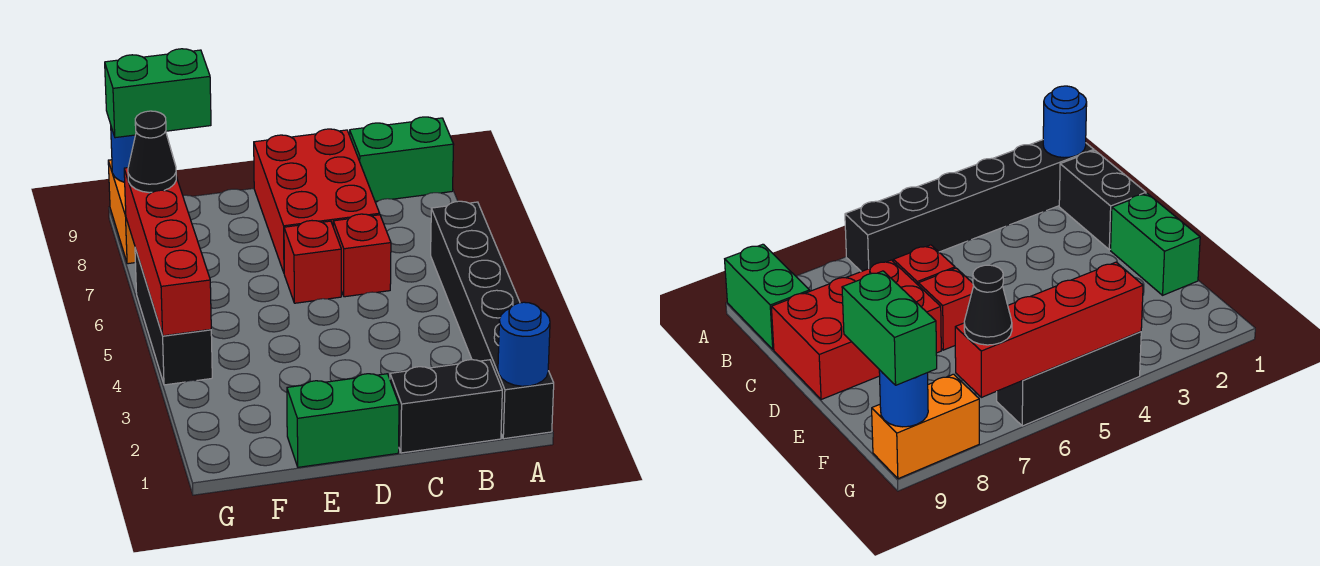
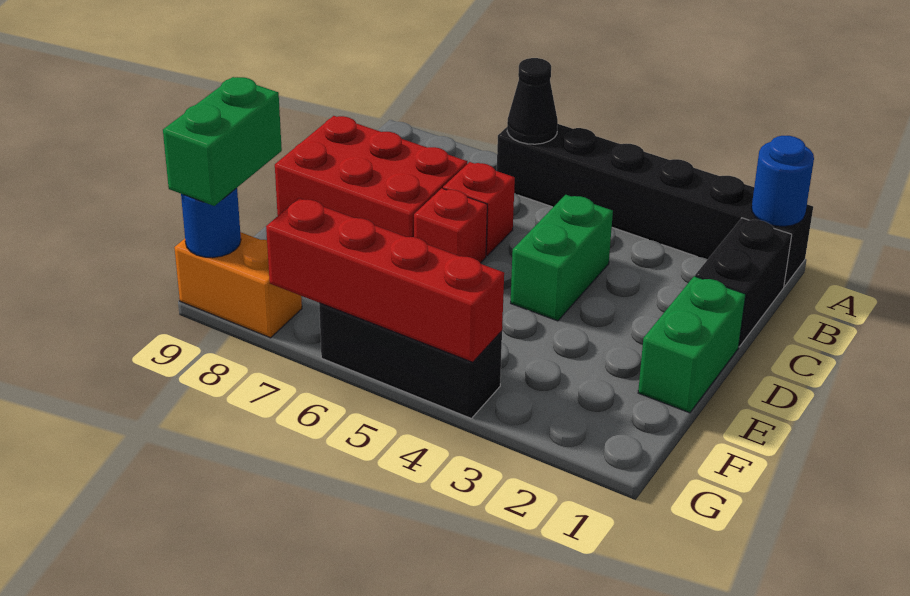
green 1x2 brick [350,117,454,201] -> green 1x2 brick moved to [511,195,613,321]
black 1x1 cone [128,111,176,193] -> black 1x1 cone moved to [507,58,558,144]

